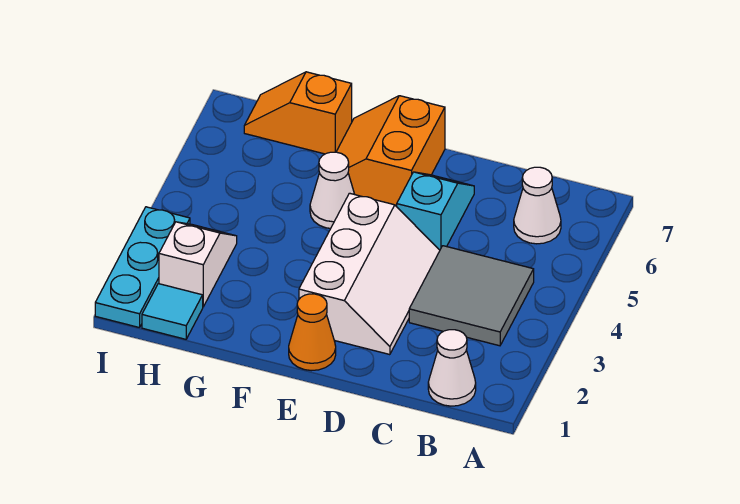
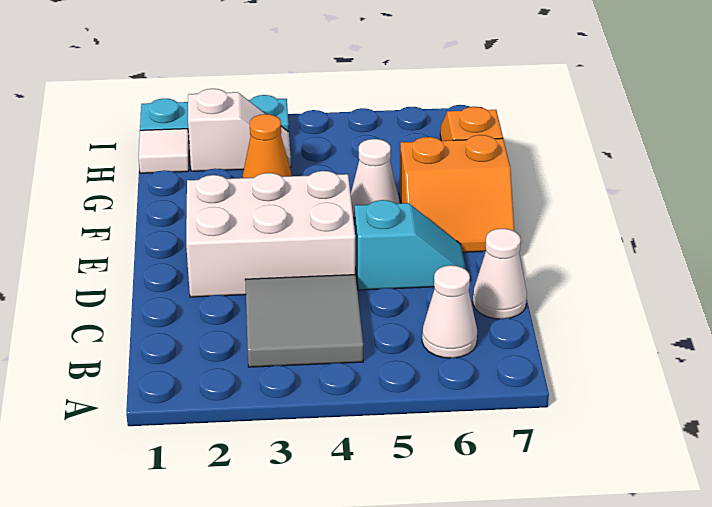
white 1x1 cone [428,330,476,406] -> white 1x1 cone moved to [473,229,527,319]
white 2x3 slope [299,193,440,355] -> white 2x3 brick [186,171,355,297]
orange 1x1 cone [289,294,336,371] -> orange 1x1 cone moved to [242,114,292,178]
orange 2x2 slope [336,96,445,207] -> orange 2x2 slope turned to [399,135,514,252]
cyan 1x1 tile [142,284,203,339] -> white 1x1 tile [139,129,189,173]

